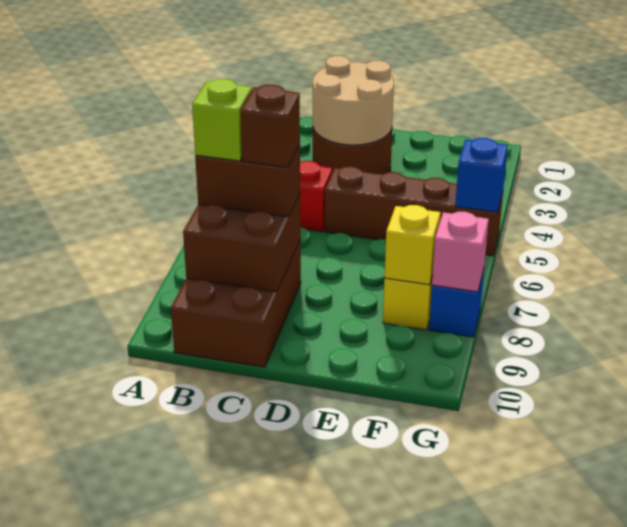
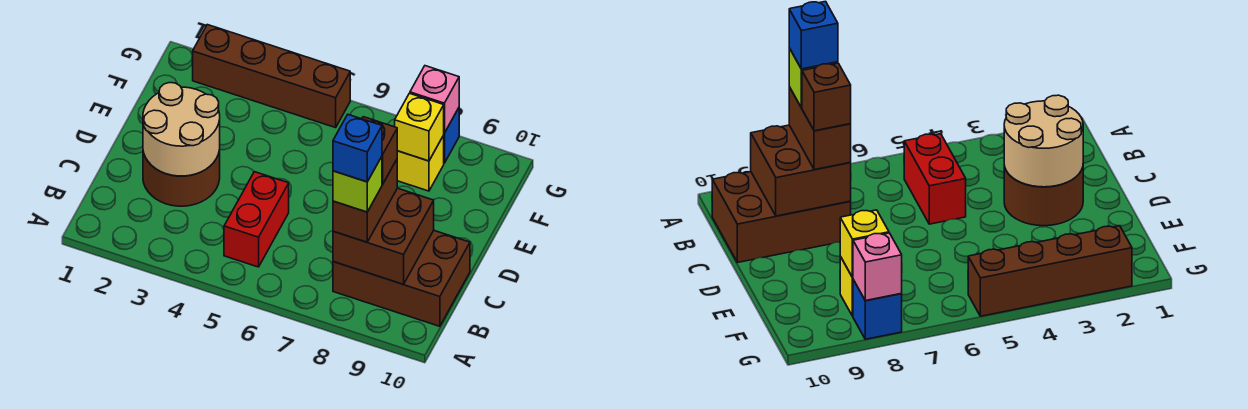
brown 1x4 brick [325,166,503,256] -> brown 1x4 brick turned to [193,25,350,128]
blue 1x1 brick [455,138,508,212] -> blue 1x1 brick moved to [333,115,382,182]

